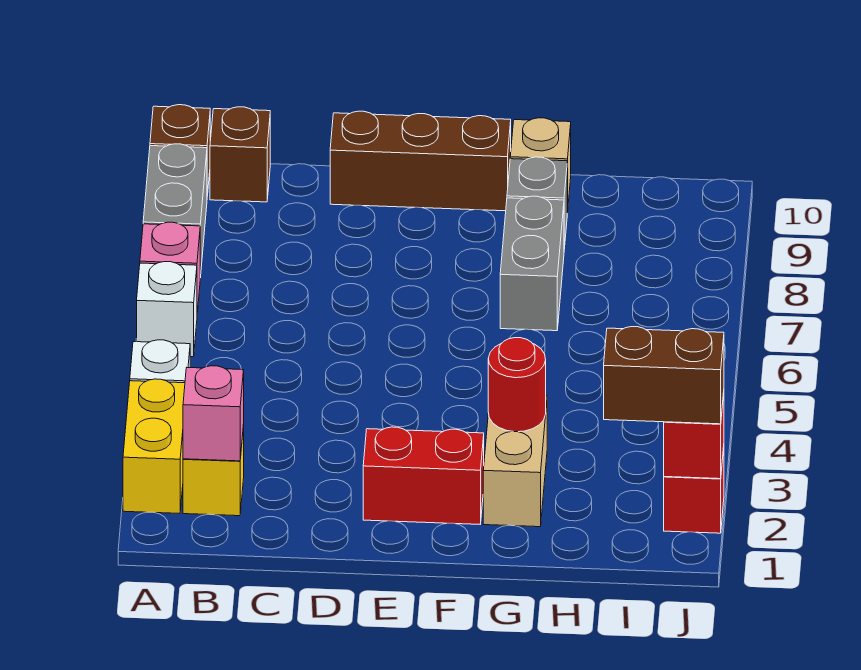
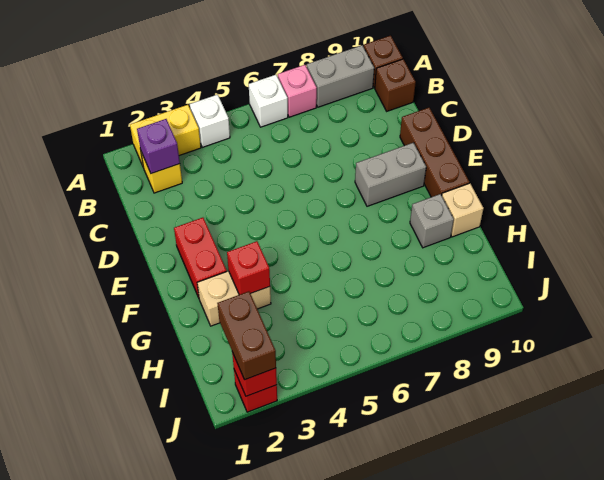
pink 1x1 brick [183,366,244,461] -> purple 1x1 brick [137,119,180,174]
red 1x1 round brick [488,338,546,432] -> red 1x1 brick [227,241,270,295]
grey 1x2 brick [500,196,564,331] -> grey 1x2 brick moved to [355,143,426,206]

